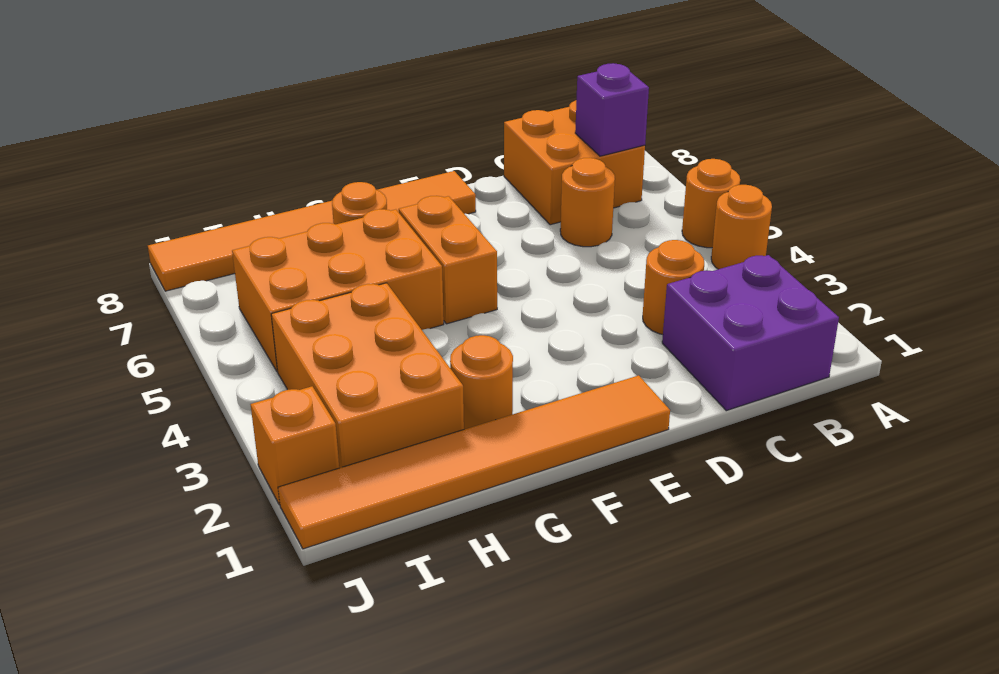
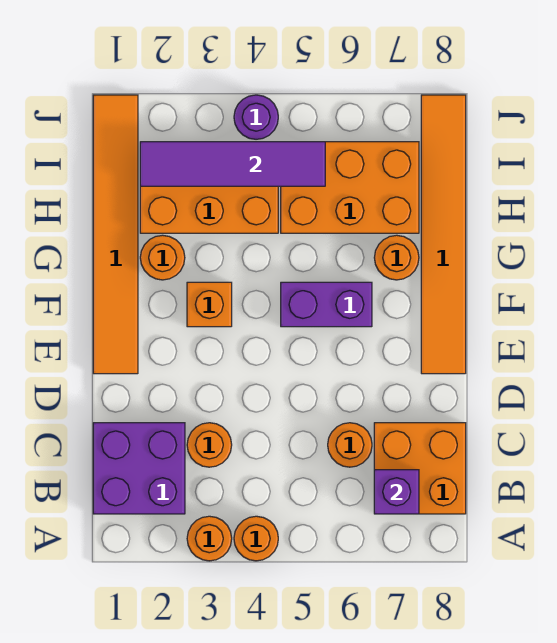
orange 1x1 round brick [682,159,740,248] -> orange 1x1 round brick moved to [187,516,232,561]
orange 1x2 brick [399,196,497,324] -> purple 1x2 brick [281,282,372,327]
orange 2x3 brick [232,209,444,372] -> orange 2x3 brick turned to [281,142,419,233]
none -> purple 1x4 tile [140,142,325,186]
orange 1x1 brick [251,386,339,505] -> orange 1x1 brick moved to [187,282,232,327]
none -> purple 1x1 round brick [234,95,278,139]

